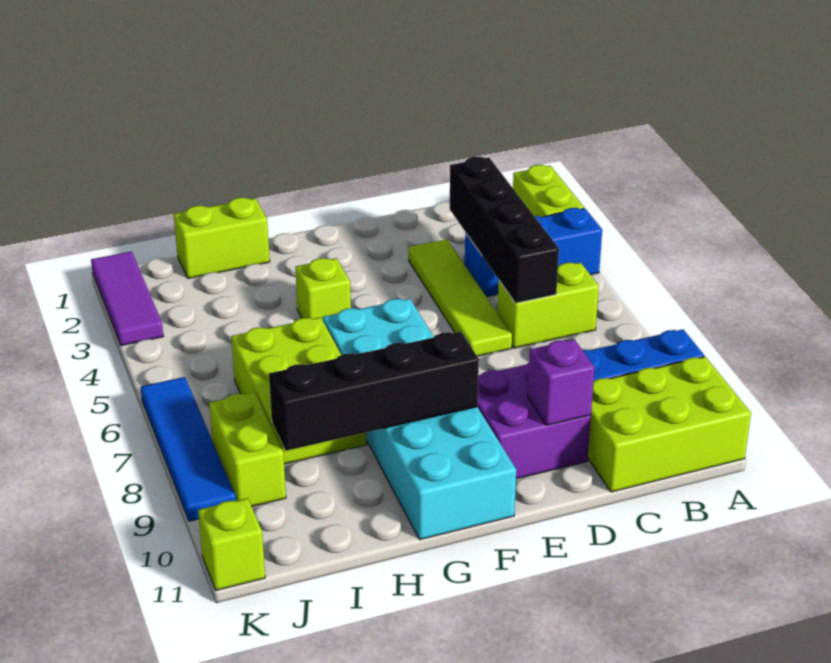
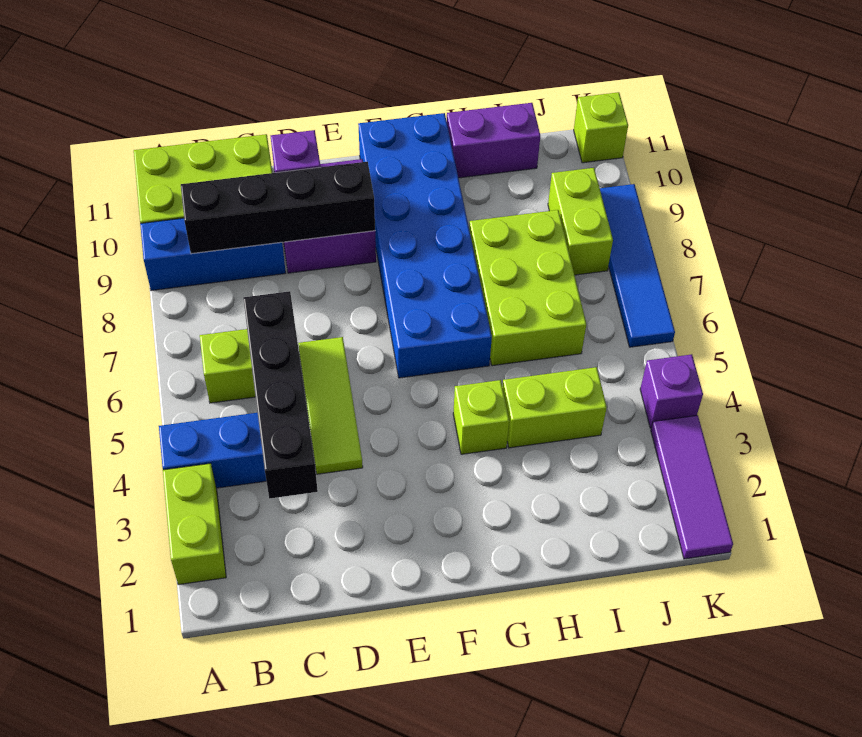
lime 1x4 tile [409,239,512,356] -> lime 1x3 tile [298,337,363,474]
cyan 2x6 brick [323,299,516,540] -> blue 2x6 brick [358,113,492,378]
black 1x4 brick [269,332,479,451] -> black 1x4 brick moved to [181,162,375,254]
lime 1x2 brick [174,198,270,278] -> lime 1x2 brick moved to [502,367,607,448]
none -> purple 1x2 brick [447,103,540,178]
none -> purple 1x1 brick [640,354,703,428]

